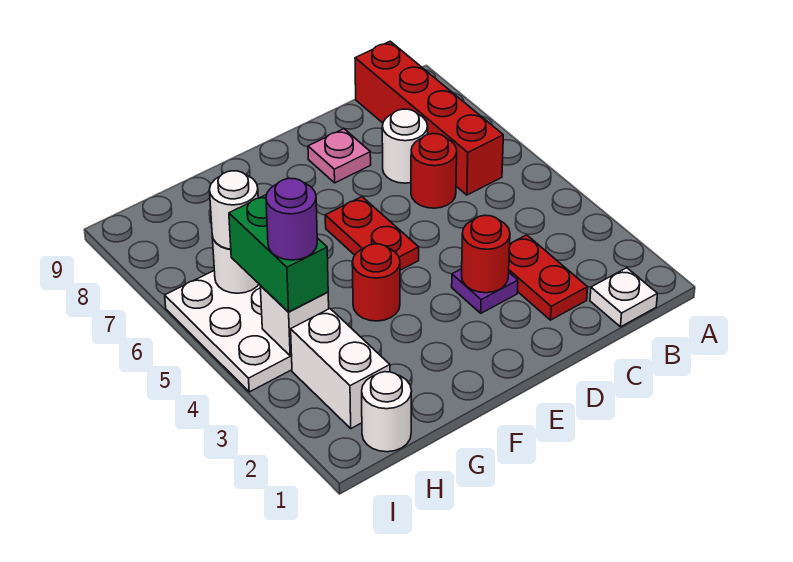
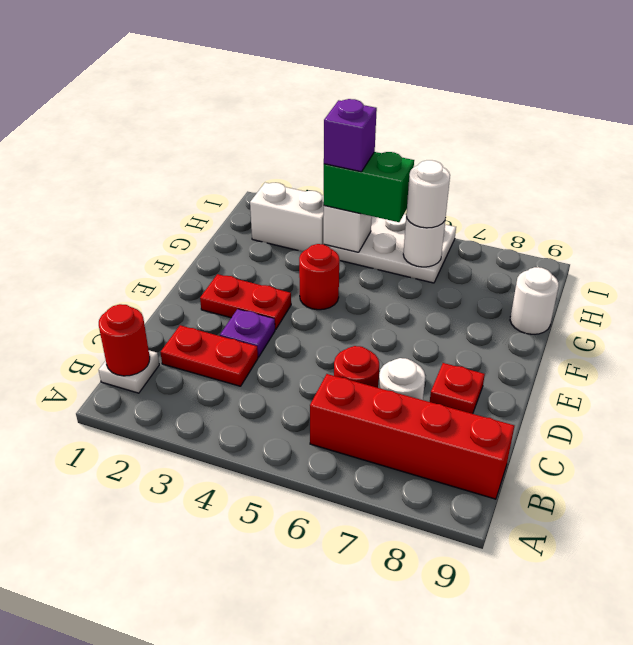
red 1x1 round brick [462,215,510,293] -> red 1x1 round brick moved to [99,304,150,376]
pink 1x1 plate [308,129,371,183] -> red 1x1 plate [430,363,485,414]
red 1x2 plate [325,197,419,270] -> red 1x2 plate moved to [200,274,291,330]
white 1x1 round brick [362,372,412,452] -> white 1x1 round brick moved to [510,267,559,334]
purple 1x1 round brick [266,178,317,260] -> purple 1x1 brick [324,99,377,172]

